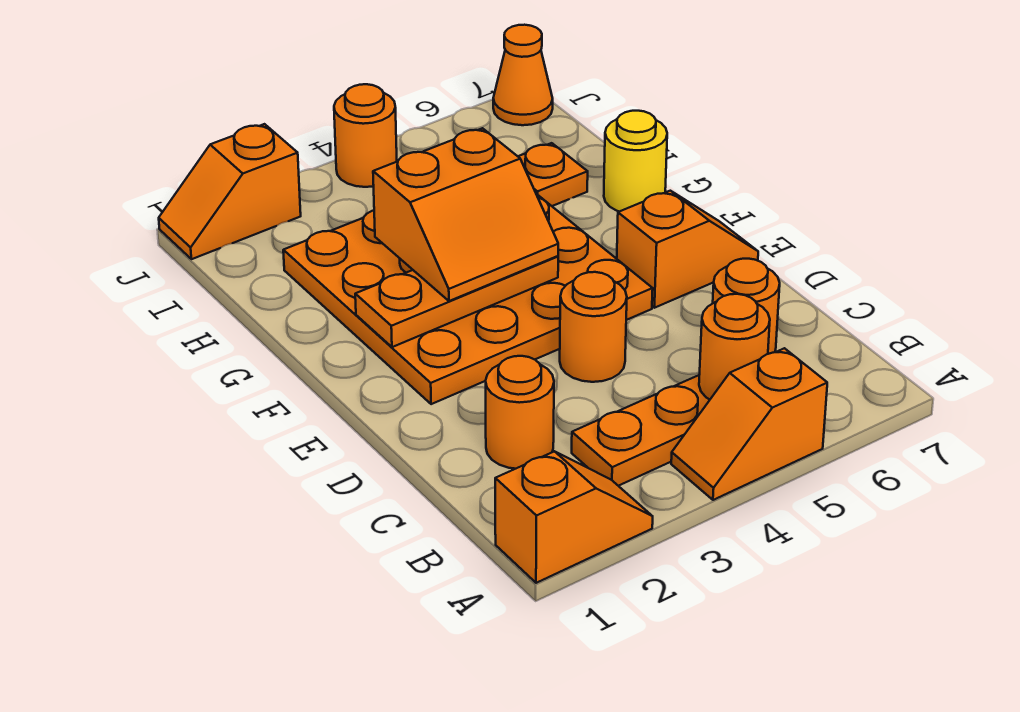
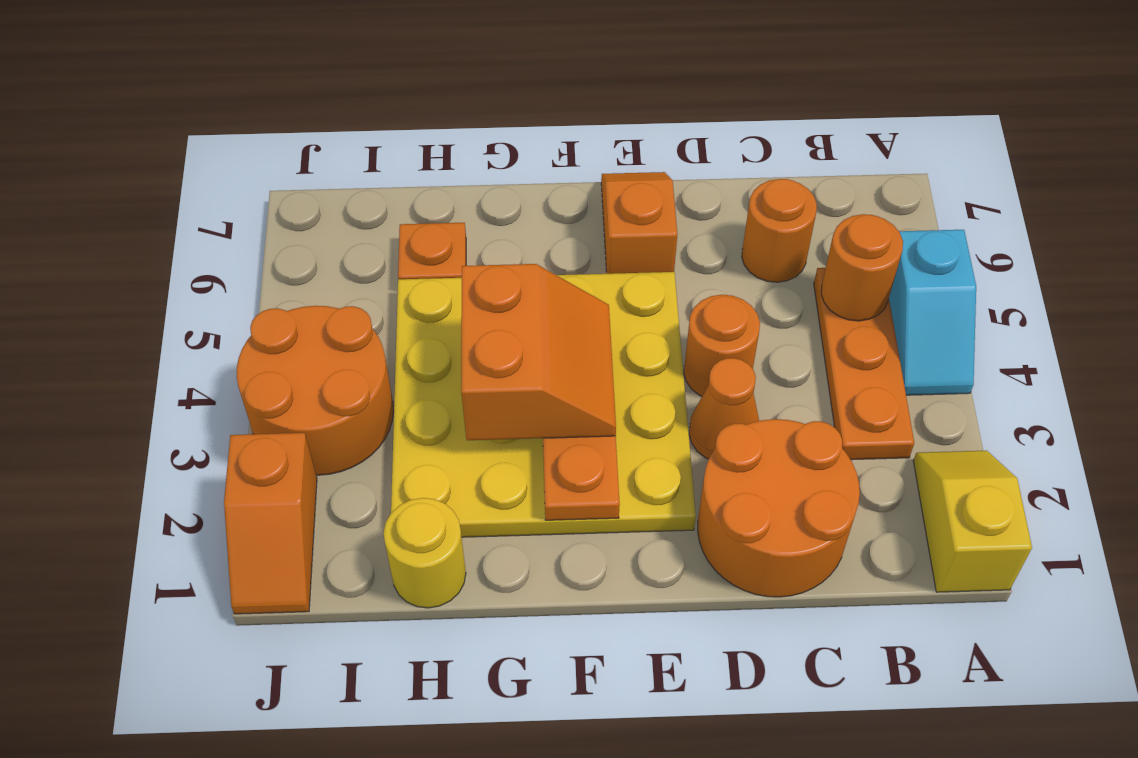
orange 1x2 slope [495,451,653,583] -> yellow 1x2 slope [913,451,1032,592]
orange 1x2 slope [671,348,827,500] -> cyan 1x2 slope [889,230,976,395]
orange 1x1 round brick [486,356,554,469] -> orange 2x2 round brick [698,419,860,597]
orange 4x4 plate [283,194,653,404] -> yellow 4x4 plate [391,272,696,537]
yellow 1x1 round brick [604,111,667,212] -> yellow 1x1 round brick moved to [384,498,466,608]
orange 1x1 round brick [334,84,397,187] -> orange 2x2 round brick [237,306,394,475]
orange 1x1 cone [493,25,553,125] -> orange 1x1 cone moved to [689,358,759,459]

